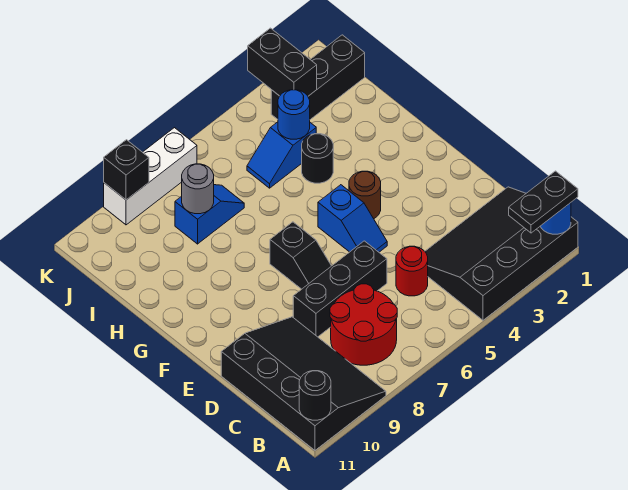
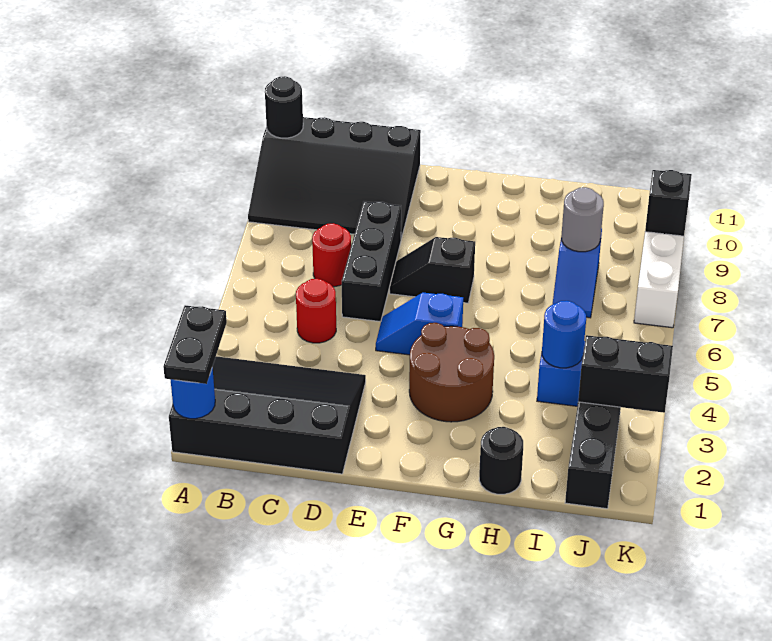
black 3x4 slope [425,187,578,320] -> black 3x4 slope turned to [169,356,366,474]
red 2x2 round brick [330,284,397,365] -> red 1x1 round brick [312,223,351,287]
brown 1x1 round brick [349,171,381,219] -> brown 2x2 round brick [409,323,494,422]
black 1x1 round brick [302,134,333,183] -> black 1x1 round brick moved to [479,427,523,494]

